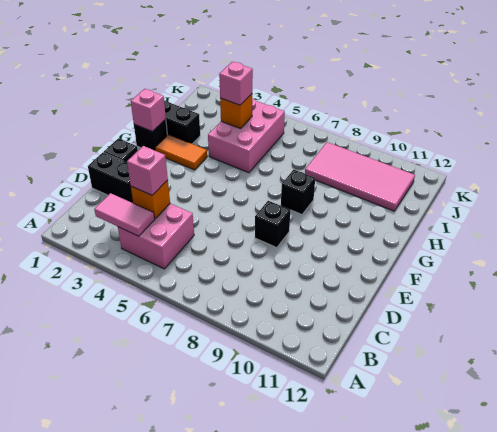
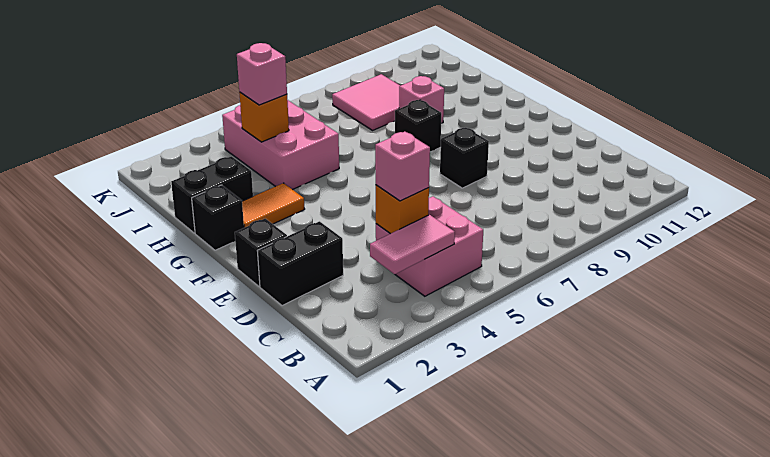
pink 1x1 brick [131,89,166,132] -> pink 1x1 brick moved to [399,76,444,123]
pink 2x4 tile [305,142,415,211] -> pink 2x2 tile [332,74,400,130]

